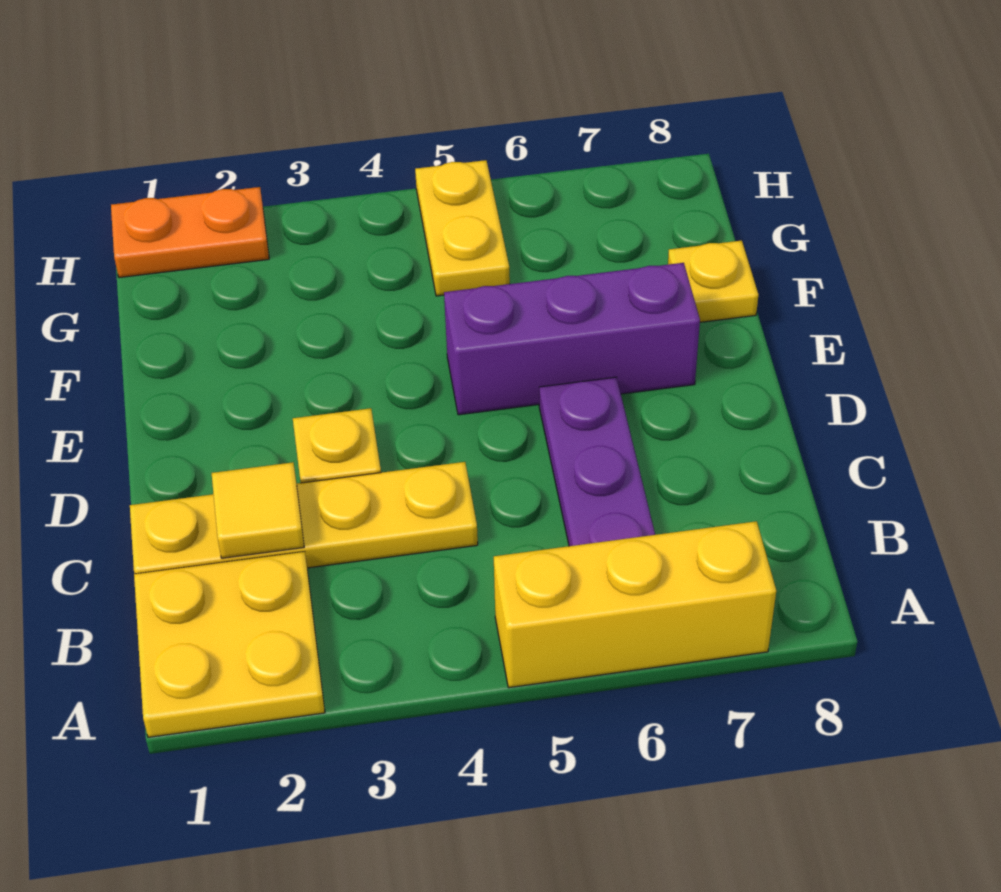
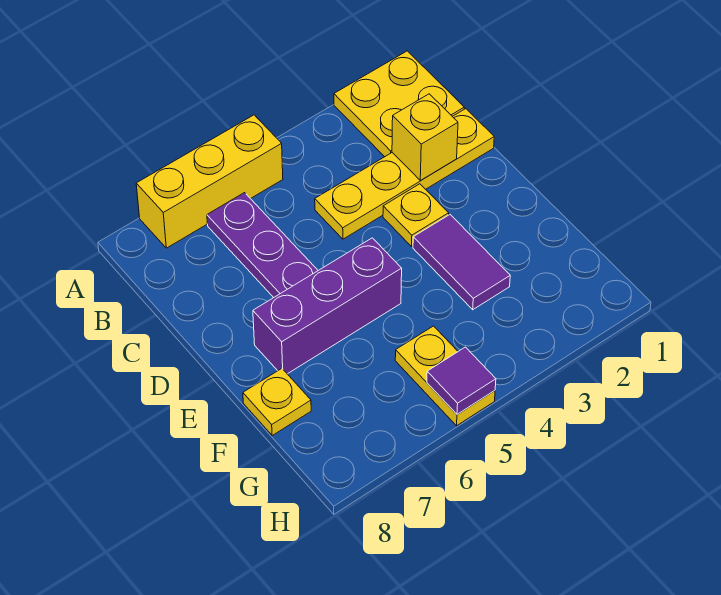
yellow 1x1 tile [212,462,304,558] -> yellow 1x1 brick [392,94,458,181]
none -> purple 1x2 tile [413,215,510,310]
orange 1x2 plate [111,187,269,278] -> none
none -> purple 1x1 tile [427,347,496,414]

